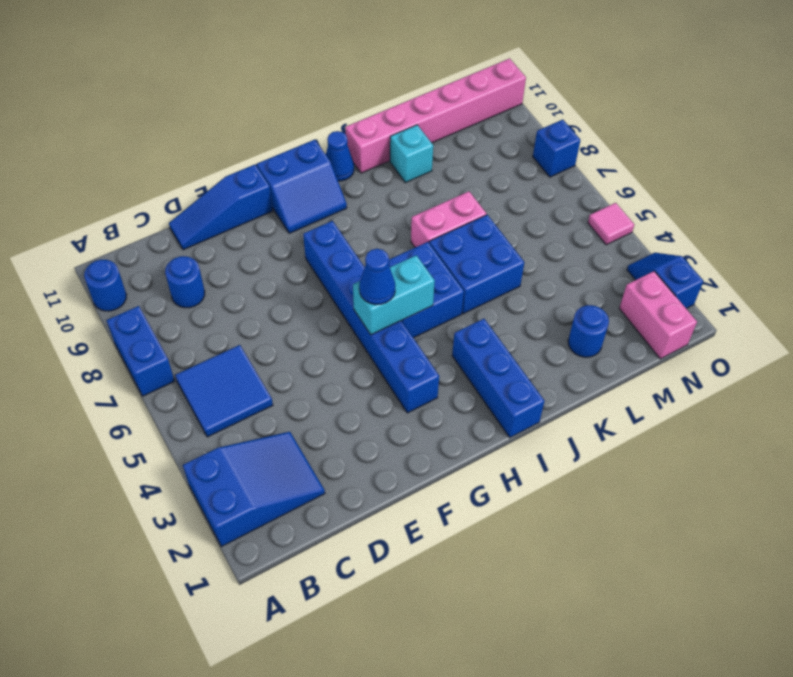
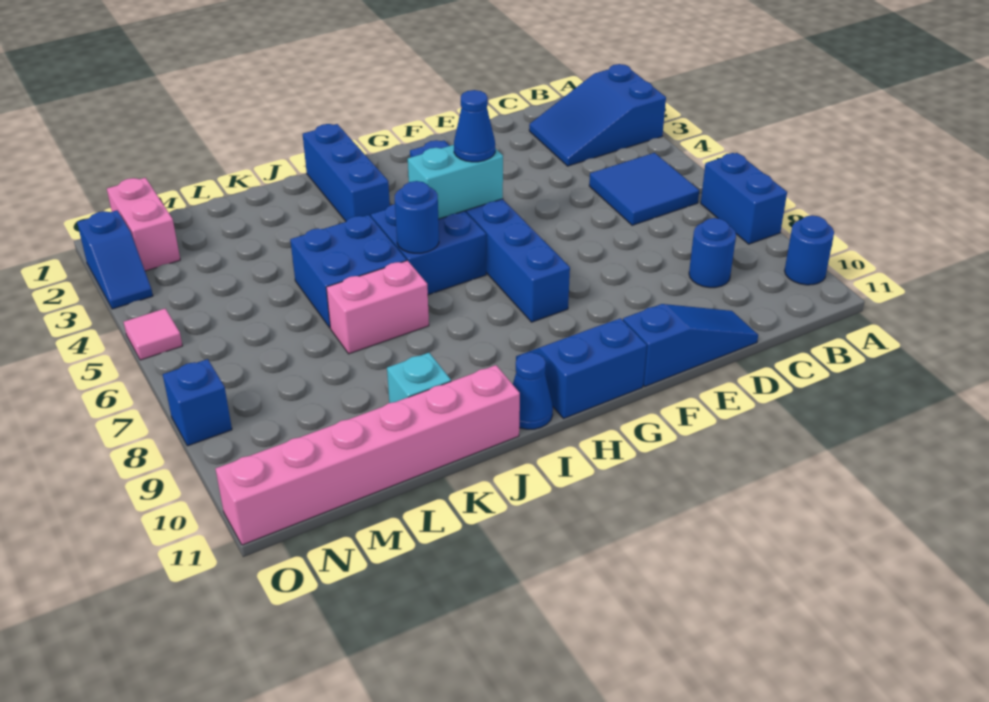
blue 1x1 round brick [568,305,609,357] -> blue 1x1 round brick moved to [395,181,439,253]

